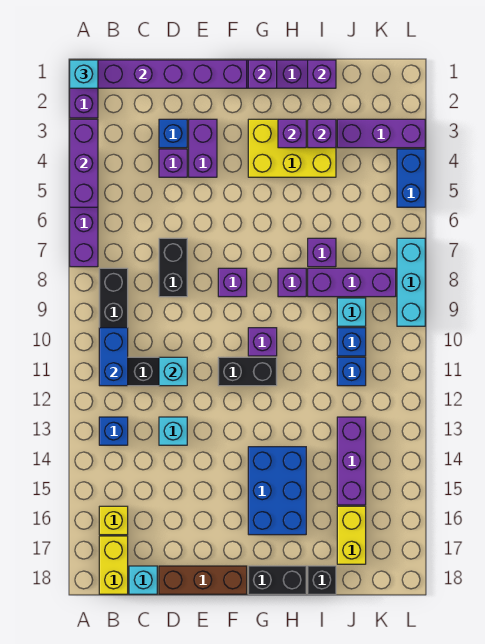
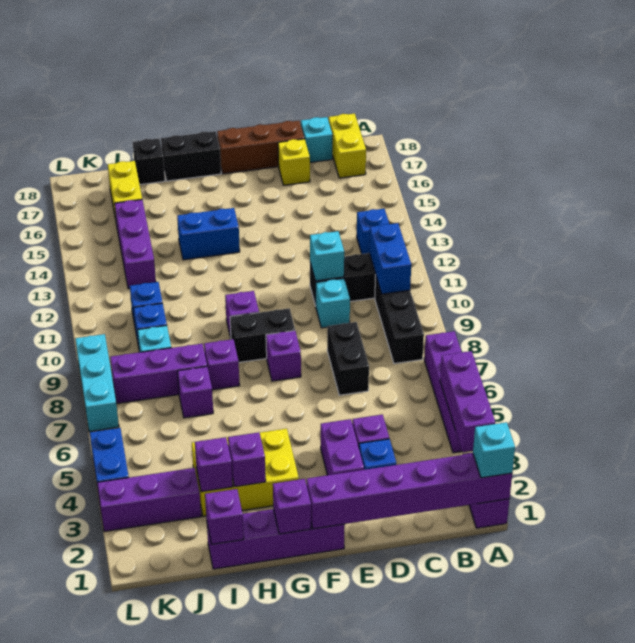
yellow 1x1 brick [99,506,128,535] -> yellow 1x1 brick moved to [278,139,310,185]
cyan 1x1 brick [159,417,187,445] -> cyan 1x1 brick moved to [315,278,350,328]
black 1x2 brick [218,357,277,386] -> black 1x2 brick moved to [230,308,295,362]
blue 2x3 brick [248,447,306,535] -> blue 1x2 brick [177,208,240,260]

